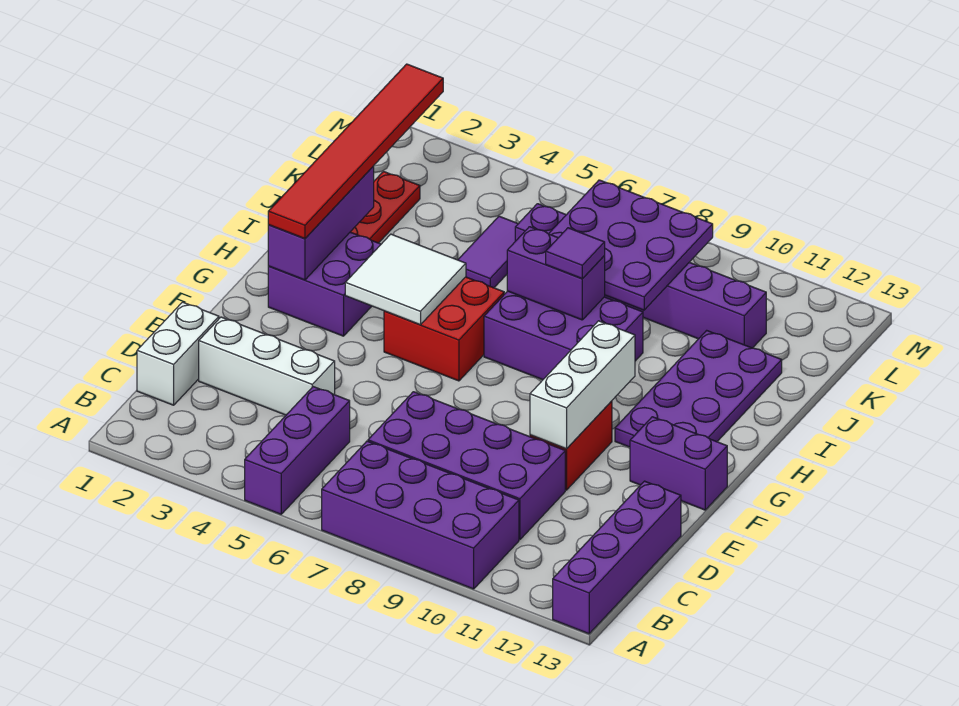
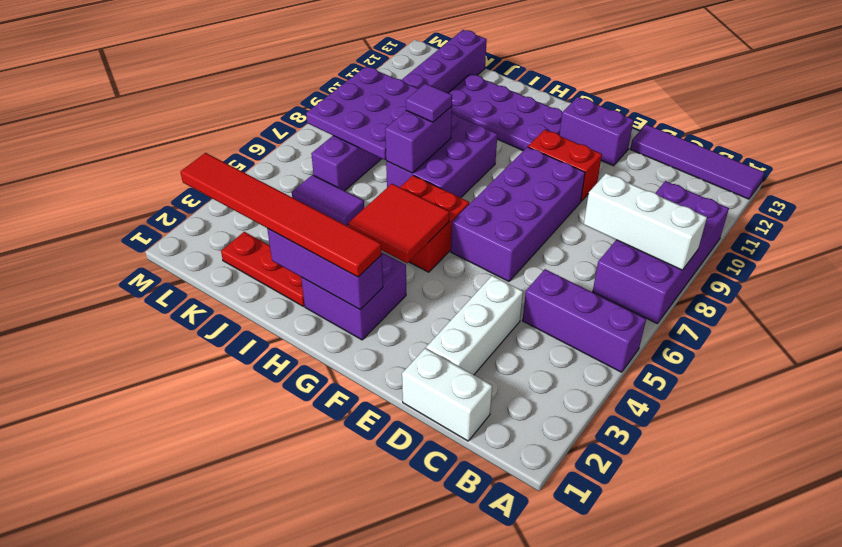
purple 1x4 brick [553,481,681,634] -> purple 1x4 tile [630,124,765,199]
purple 2x4 brick [368,392,565,539] -> purple 2x4 brick moved to [451,147,585,281]
white 1x3 brick [530,321,635,449] -> white 1x3 brick moved to [584,173,707,270]
purple 1x2 brick [630,417,727,510] -> purple 1x2 brick turned to [560,97,634,166]
white 2x2 tile [345,234,466,325] -> red 2x2 tile [348,184,449,263]
purple 1x6 brick [515,204,766,348] -> purple 1x8 brick [311,30,487,191]

